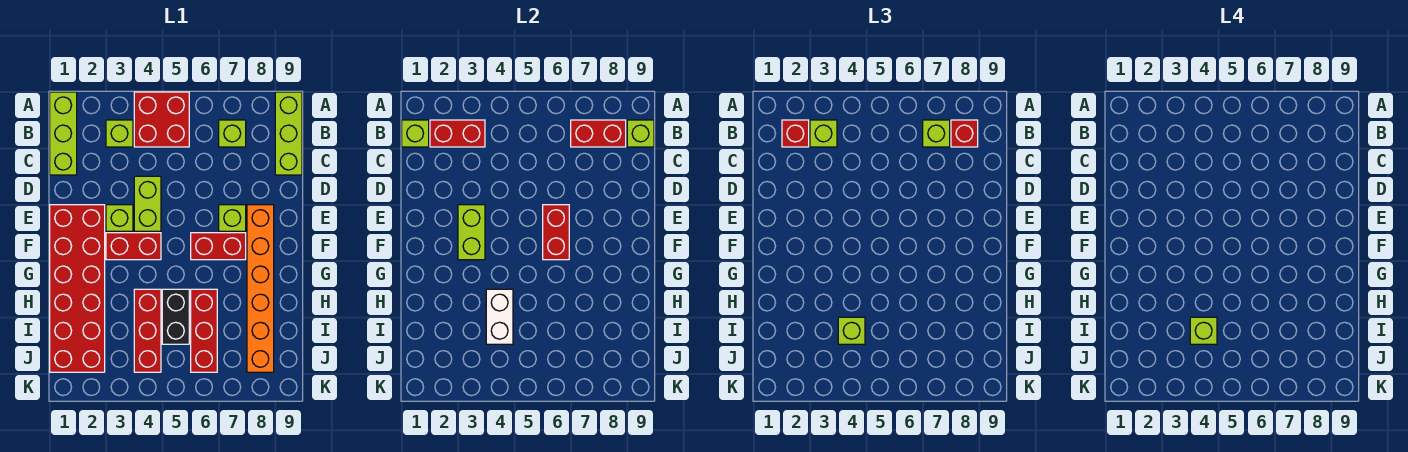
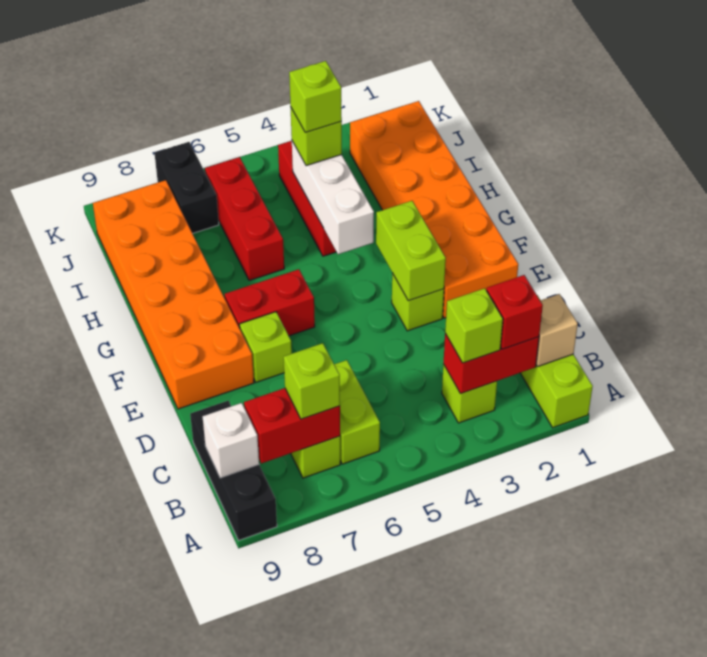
red 2x2 brick [134,92,189,147] -> none
lime 1x3 brick [275,92,302,175] -> black 1x3 brick [190,401,277,540]
lime 1x1 brick [402,120,429,147] -> tan 1x1 brick [536,294,578,367]
red 1x1 brick [951,120,978,147] -> none
lime 1x1 brick [627,120,654,147] -> white 1x1 brick [203,403,259,478]
lime 1x2 brick [134,176,161,231] -> lime 1x2 brick moved to [334,360,380,464]
red 2x6 brick [50,205,105,372] -> orange 2x6 brick [350,101,518,318]
red 1x2 brick [543,205,569,260] -> none
orange 1x6 brick [247,205,274,372] -> orange 2x6 brick [93,180,254,409]
red 1x2 brick [106,233,161,260] -> none
white 1x2 brick [486,289,513,344] -> white 1x3 brick [292,141,374,254]
black 1x2 brick [162,289,189,344] -> black 1x2 brick moved to [154,142,219,233]

